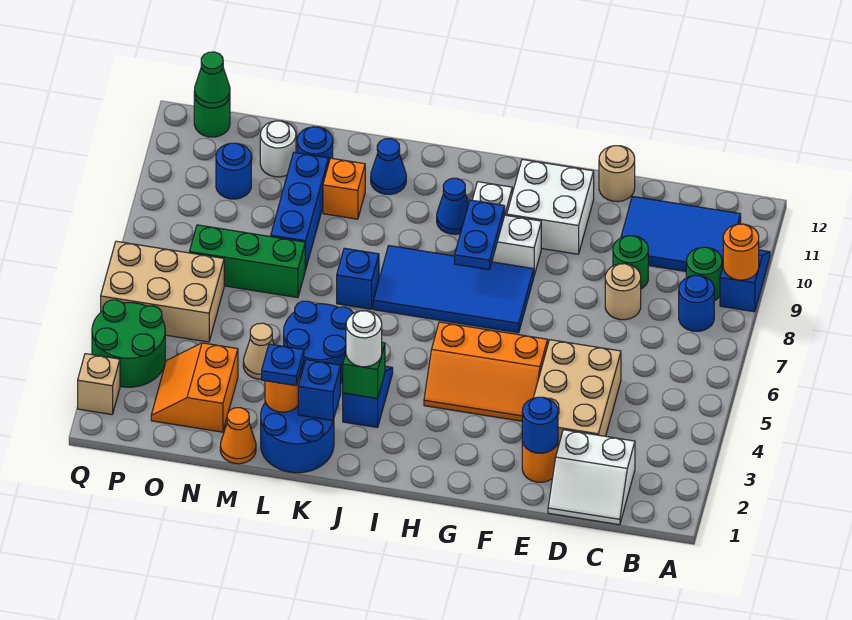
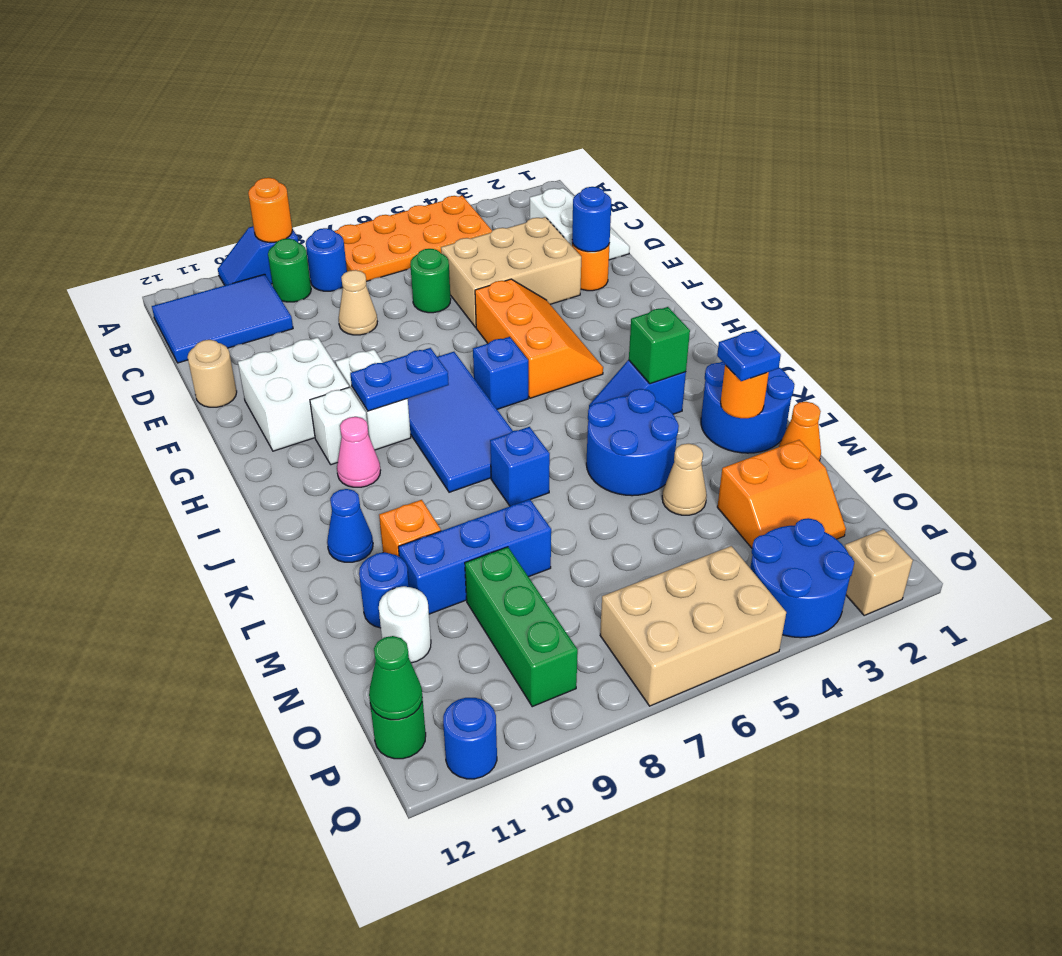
none -> orange 2x4 plate [334,196,492,281]
blue 2x3 tile [621,196,741,271] -> blue 2x3 tile turned to [152,274,293,363]
tan 1x1 round brick [605,264,641,320] -> tan 1x1 cone [339,270,377,335]
green 1x1 round brick [613,236,648,289] -> green 1x1 round brick moved to [410,249,451,313]
blue 1x1 cone [437,178,469,234] -> pink 1x1 cone [337,417,381,487]
white 1x1 round brick [346,311,382,367] -> none
blue 1x1 brick [298,360,341,421] -> blue 1x1 brick moved to [473,337,528,409]
green 1x3 brick [190,225,305,298] -> green 1x3 brick moved to [465,547,578,707]
tan 2x3 brick [101,241,224,342] -> tan 2x3 brick turned to [600,546,786,706]
blue 1x1 round brick [216,143,251,199] -> blue 1x1 round brick moved to [443,698,497,779]
green 2x2 round brick [92,300,165,387] -> blue 2x2 round brick [750,518,854,638]

